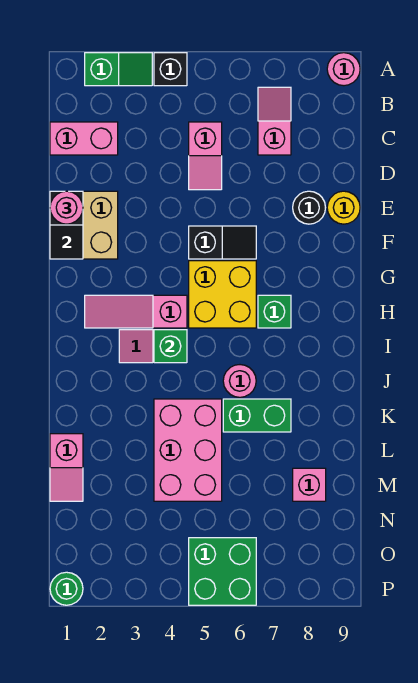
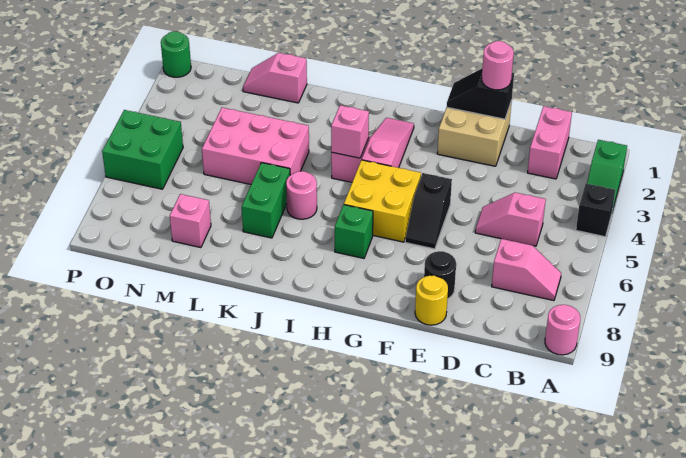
green 1x1 brick [154,330,187,363] -> pink 1x1 brick [331,105,369,158]

